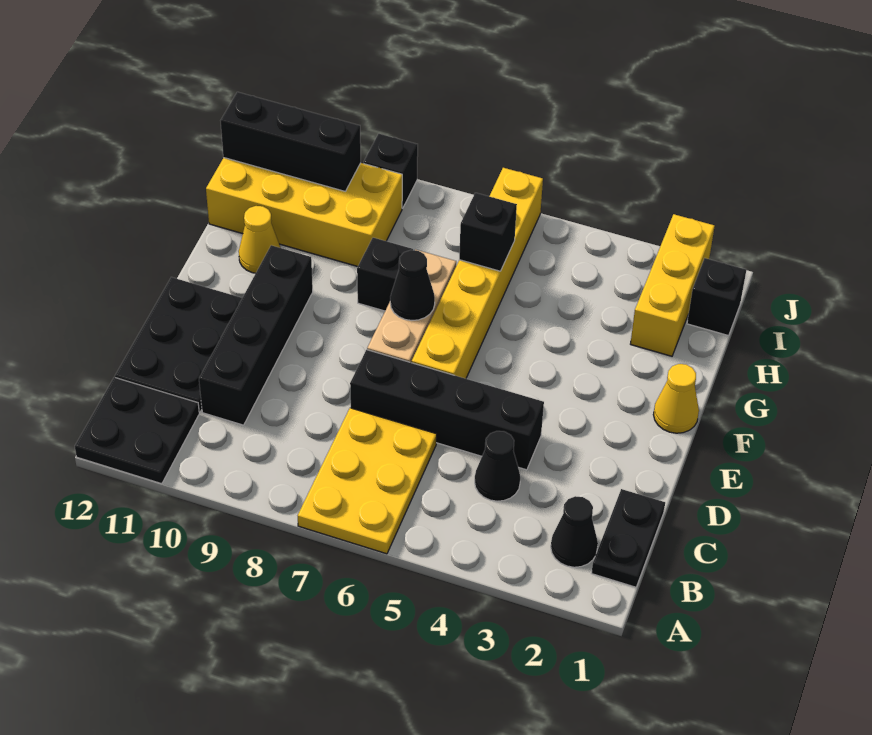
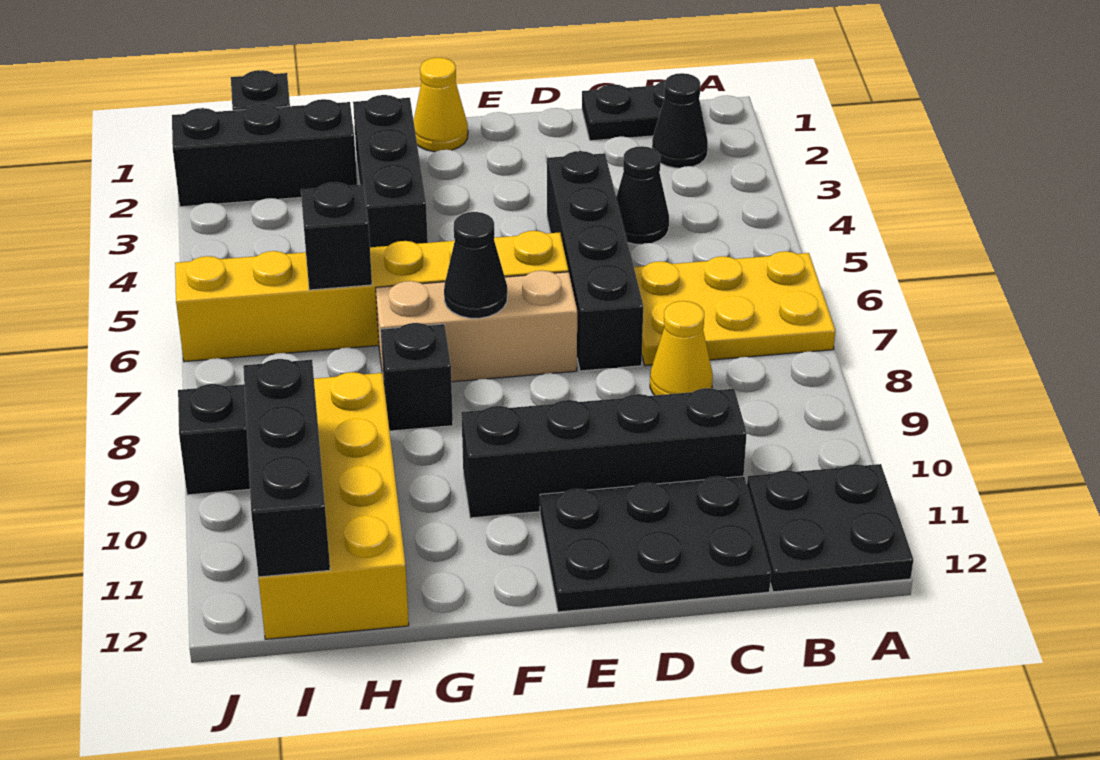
none -> black 1x3 brick [353,95,428,247]
yellow 1x1 cone [239,206,281,273] -> yellow 1x1 cone moved to [650,301,713,395]
yellow 1x3 brick [631,214,714,356] -> black 1x3 brick [172,99,357,207]

